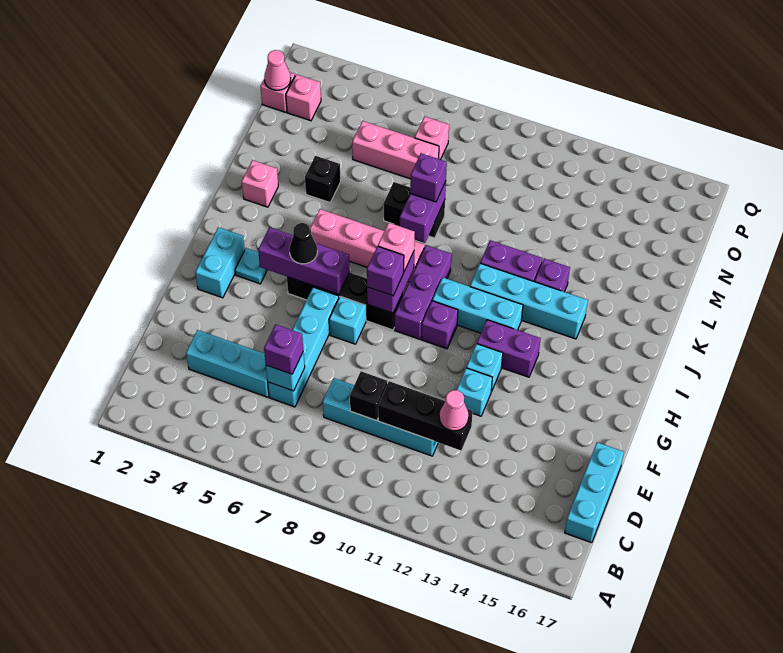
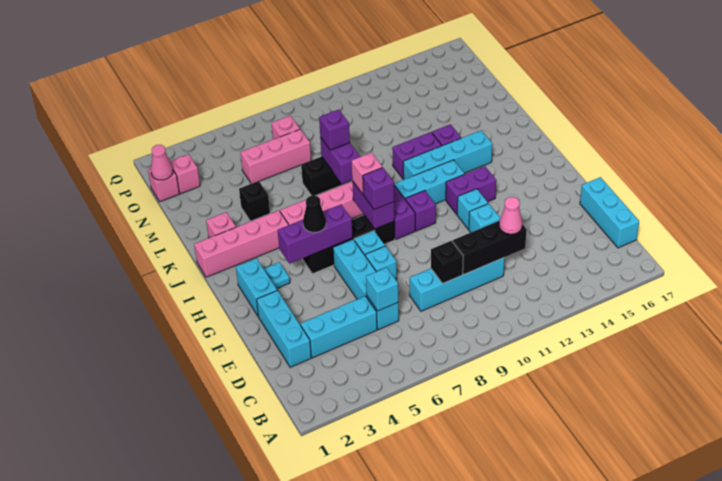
none -> cyan 1x3 brick [257,290,311,367]
purple 1x1 brick [264,324,303,374] -> none
none -> cyan 1x1 brick [365,246,397,280]
none -> pink 1x4 brick [194,210,289,277]

